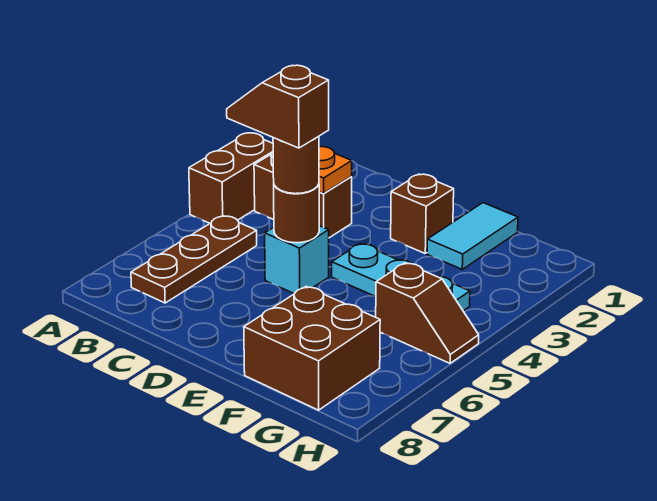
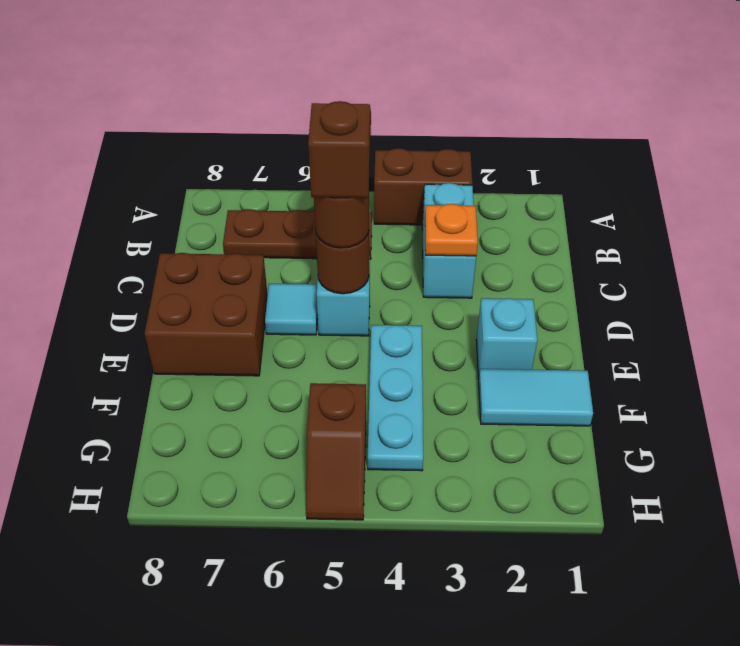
brown 1x2 brick [254,152,352,238] -> cyan 1x2 brick [422,183,476,298]
none -> cyan 1x1 tile [265,284,318,335]
brown 1x1 brick [391,174,454,253] -> cyan 1x1 brick [476,298,537,379]
brown 2x2 brick [244,287,380,410] -> brown 2x2 brick moved to [145,253,268,376]

